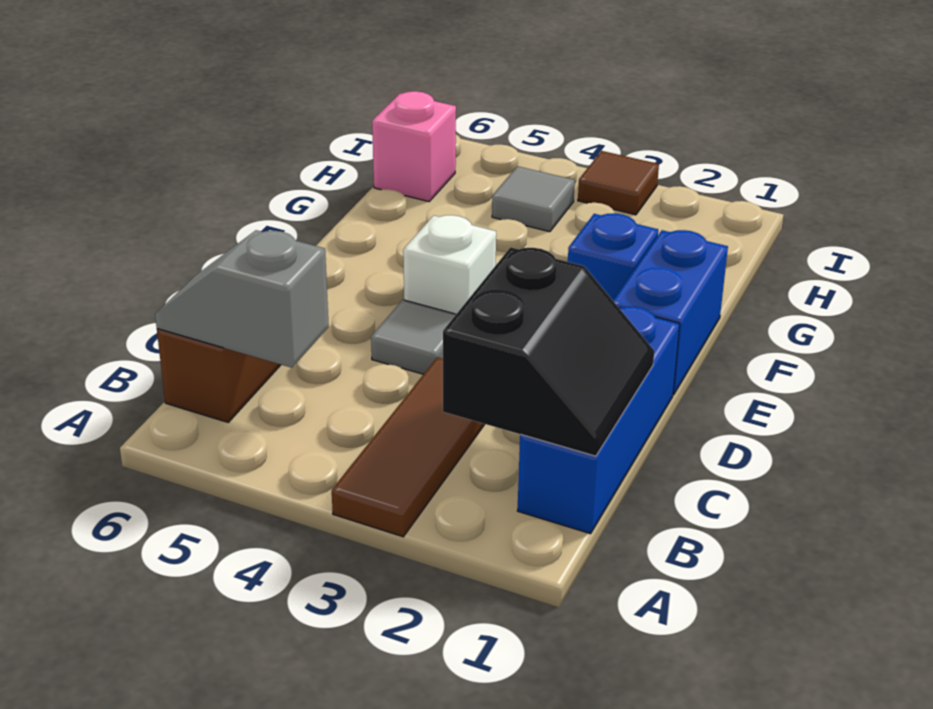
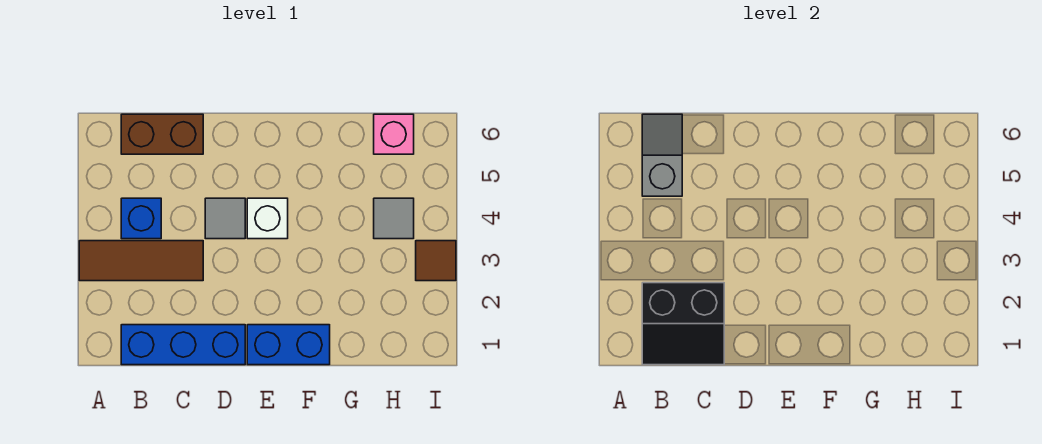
blue 1x1 brick [568,213,658,300] -> blue 1x1 brick moved to [121,198,161,239]

